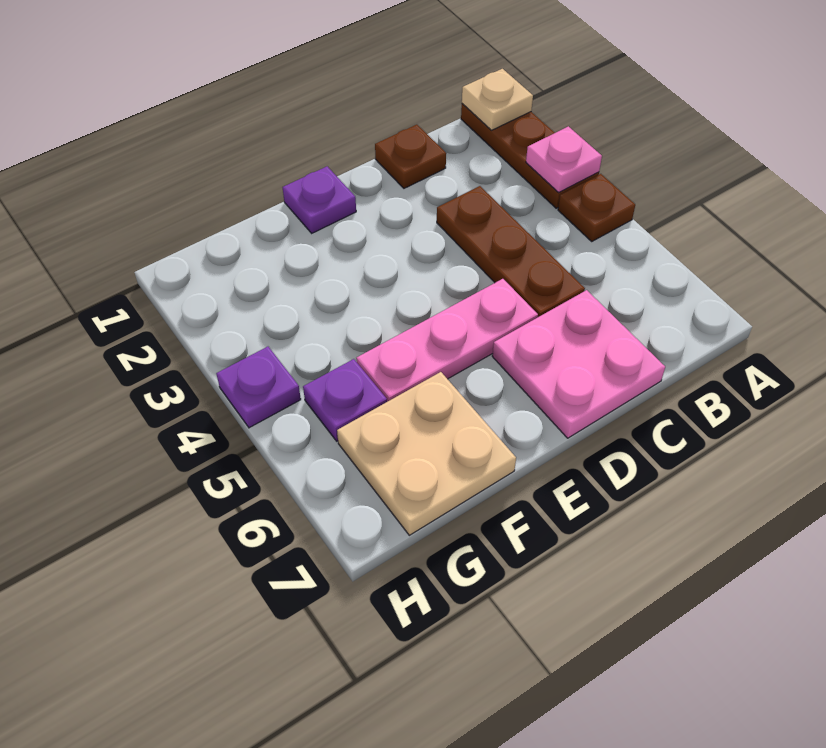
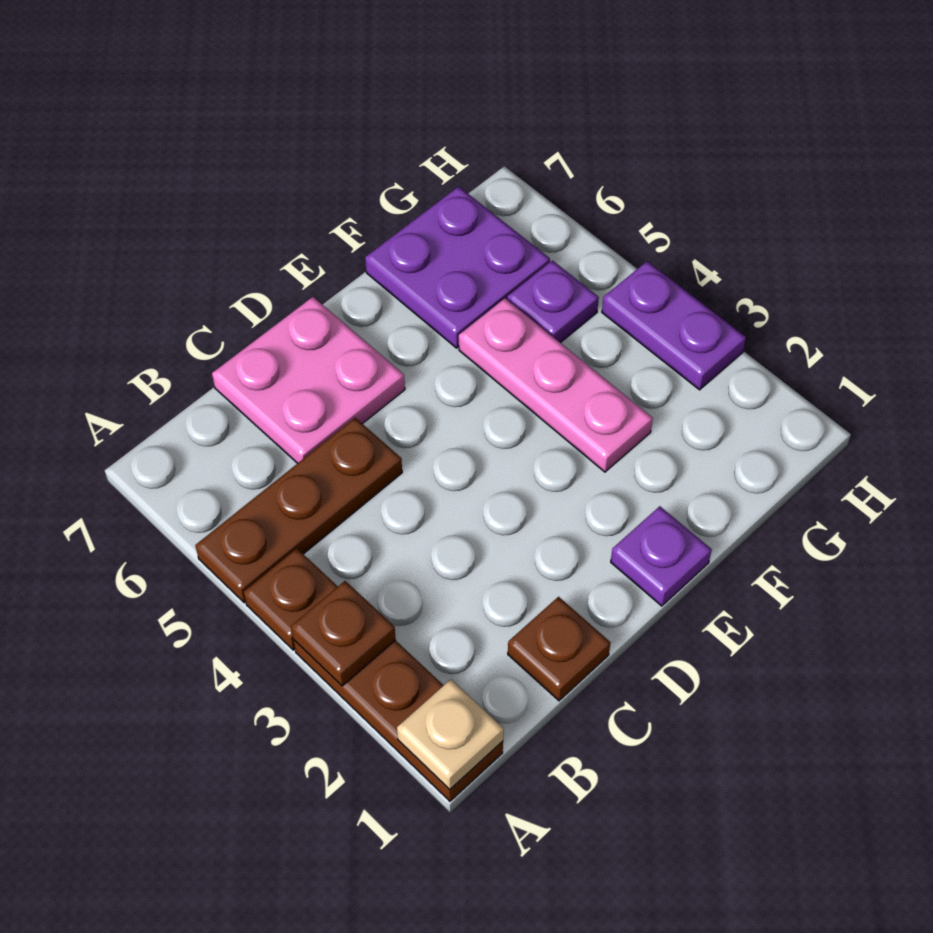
pink 1x1 plate [526,126,602,192] -> brown 1x1 plate [291,581,396,686]
brown 1x3 plate [437,186,585,317] -> brown 1x3 plate turned to [195,418,402,603]
pink 1x3 plate [356,279,538,402] -> pink 1x3 plate turned to [459,298,653,472]
tan 2x2 plate [337,372,516,535] -> purple 2x2 plate [365,186,550,348]
purple 1x1 plate [216,347,301,428] -> purple 1x2 plate [602,261,746,390]

